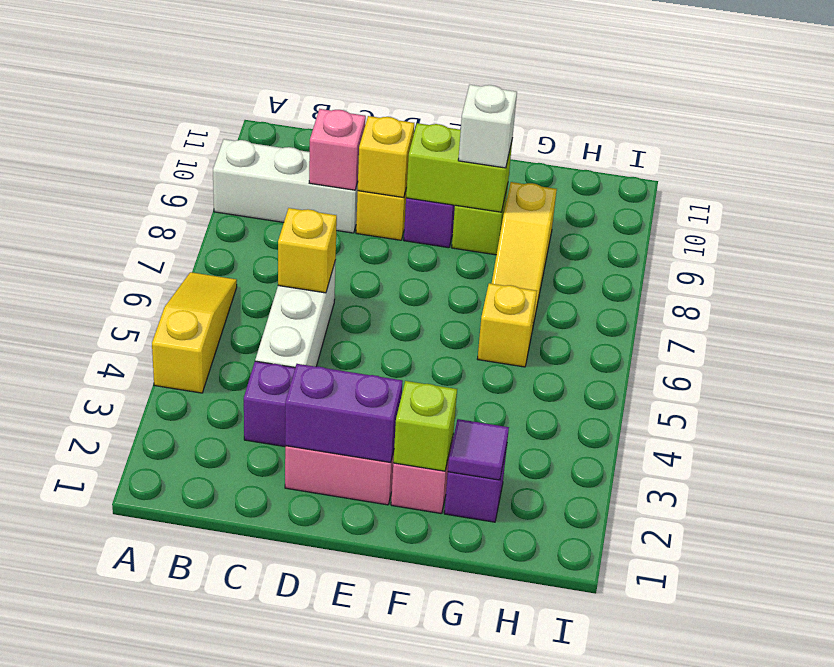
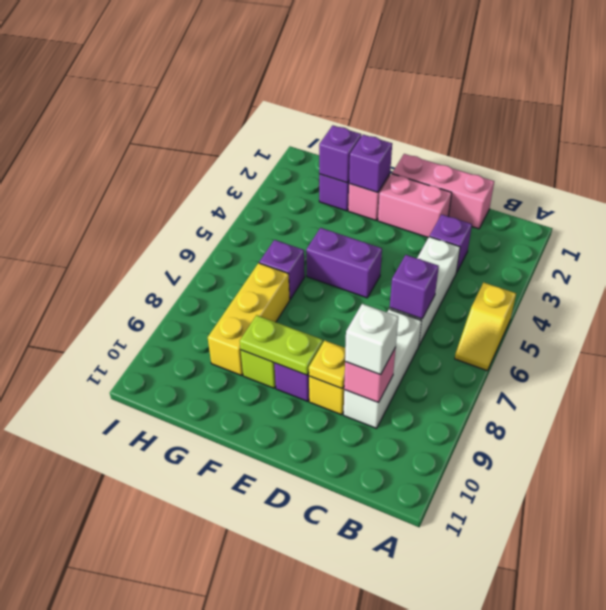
yellow 1x3 slope [152,272,237,393] -> yellow 1x2 slope [455,282,516,371]
white 1x3 brick [213,139,358,233] -> white 1x3 brick turned to [344,309,422,428]
none -> pink 1x3 brick [392,154,494,229]
yellow 1x1 brick [278,208,337,293] -> purple 1x1 brick [390,255,439,319]
purple 1x2 brick [285,364,403,463] -> purple 1x2 brick moved to [306,228,382,298]
yellow 1x1 brick [358,116,414,198] -> yellow 1x1 plate [309,341,345,389]
lime 1x2 brick [406,123,512,212] -> lime 1x2 plate [240,315,323,375]
lime 1x1 brick [393,381,457,471] -> purple 1x1 brick [349,135,392,192]
white 1x1 brick [458,85,517,168] -> white 1x1 brick moved to [345,304,398,375]
purple 1x1 tile [448,419,509,480] -> purple 1x1 brick [319,126,361,183]
yellow 1x1 brick [478,283,537,367] -> purple 1x1 brick [259,240,305,299]
yellow 1x3 slope [492,182,557,325] -> yellow 1x3 brick [208,263,290,375]

